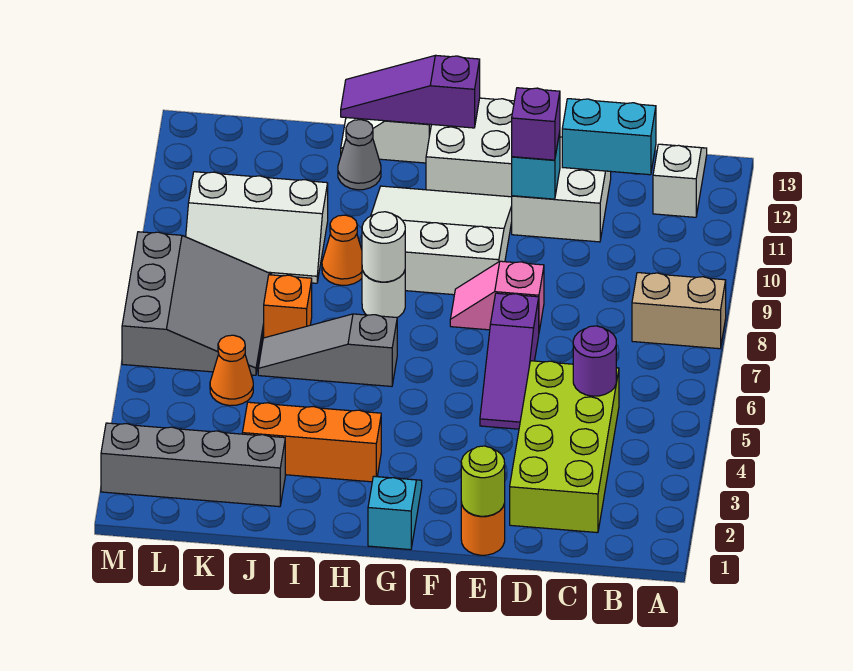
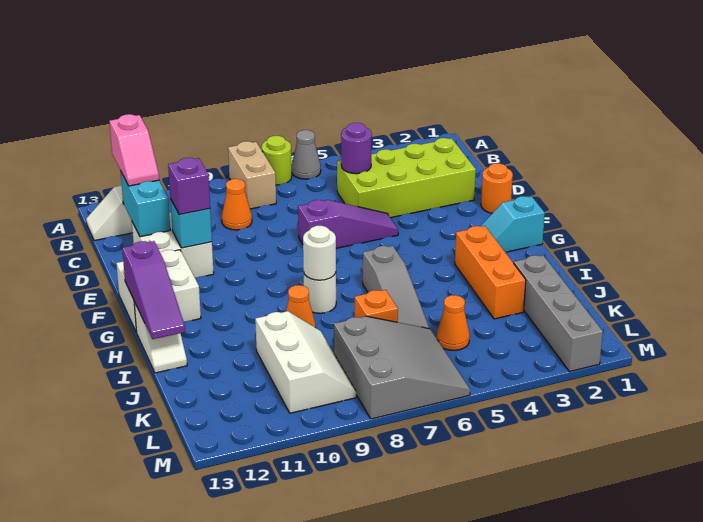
none -> orange 1x1 cone [222,179,252,230]
lime 1x1 round brick [461,446,505,516] -> lime 1x1 round brick moved to [262,136,292,185]
pink 1x2 slope [450,261,544,331] -> pink 1x2 slope moved to [109,114,159,186]
white 3x3 slope [371,186,512,295] -> none
grey 1x1 cone [338,120,381,190] -> grey 1x1 cone moved to [292,130,321,179]
grey 3x3 slope [122,232,272,375] -> grey 3x3 slope turned to [334,316,470,419]

